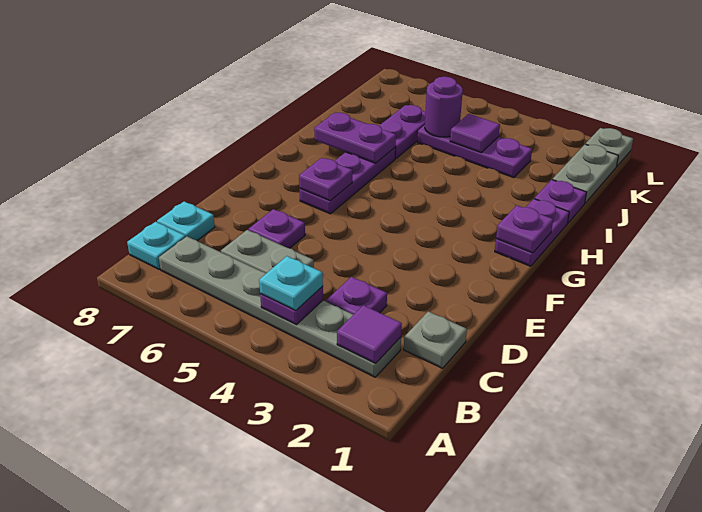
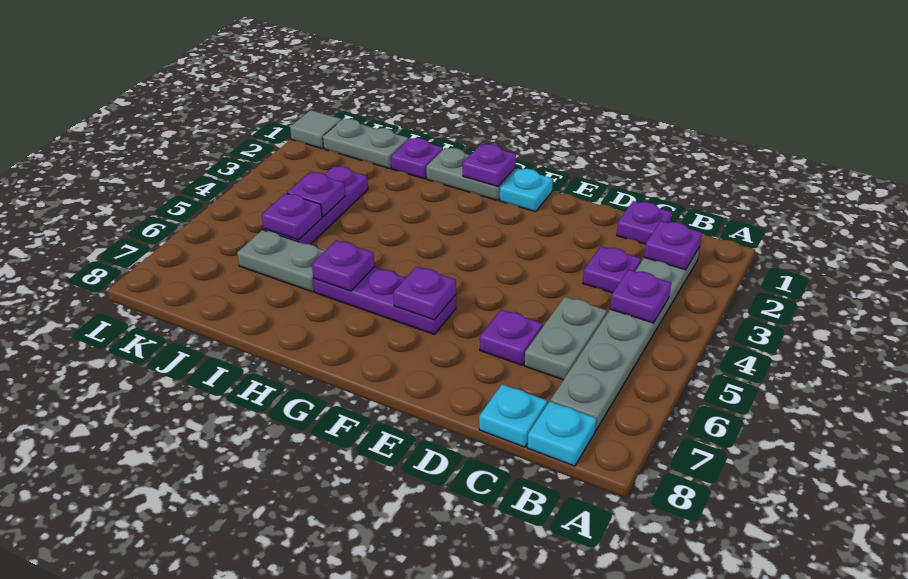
purple 1x1 tile [337,305,402,363] -> purple 1x1 plate [644,221,702,270]
cyan 1x1 plate [259,256,323,311] -> cyan 1x1 plate moved to [500,168,553,212]
grey 1x1 plate [404,311,467,368] -> purple 1x1 plate [617,201,672,244]
purple 1x2 plate [495,199,569,266] -> grey 1x2 plate [426,148,515,200]
purple 1x2 plate [314,112,396,163] -> purple 1x1 plate [312,240,374,291]
purple 1x2 plate [379,105,426,159] -> grey 1x2 plate [237,230,324,292]
purple 1x1 tile [450,114,500,153] -> purple 1x1 plate [287,172,345,217]
purple 1x1 round brick [425,77,463,137] -> purple 1x1 plate [262,193,322,240]
grey 1x1 plate [586,128,633,167] -> grey 1x1 tile [290,110,341,149]

